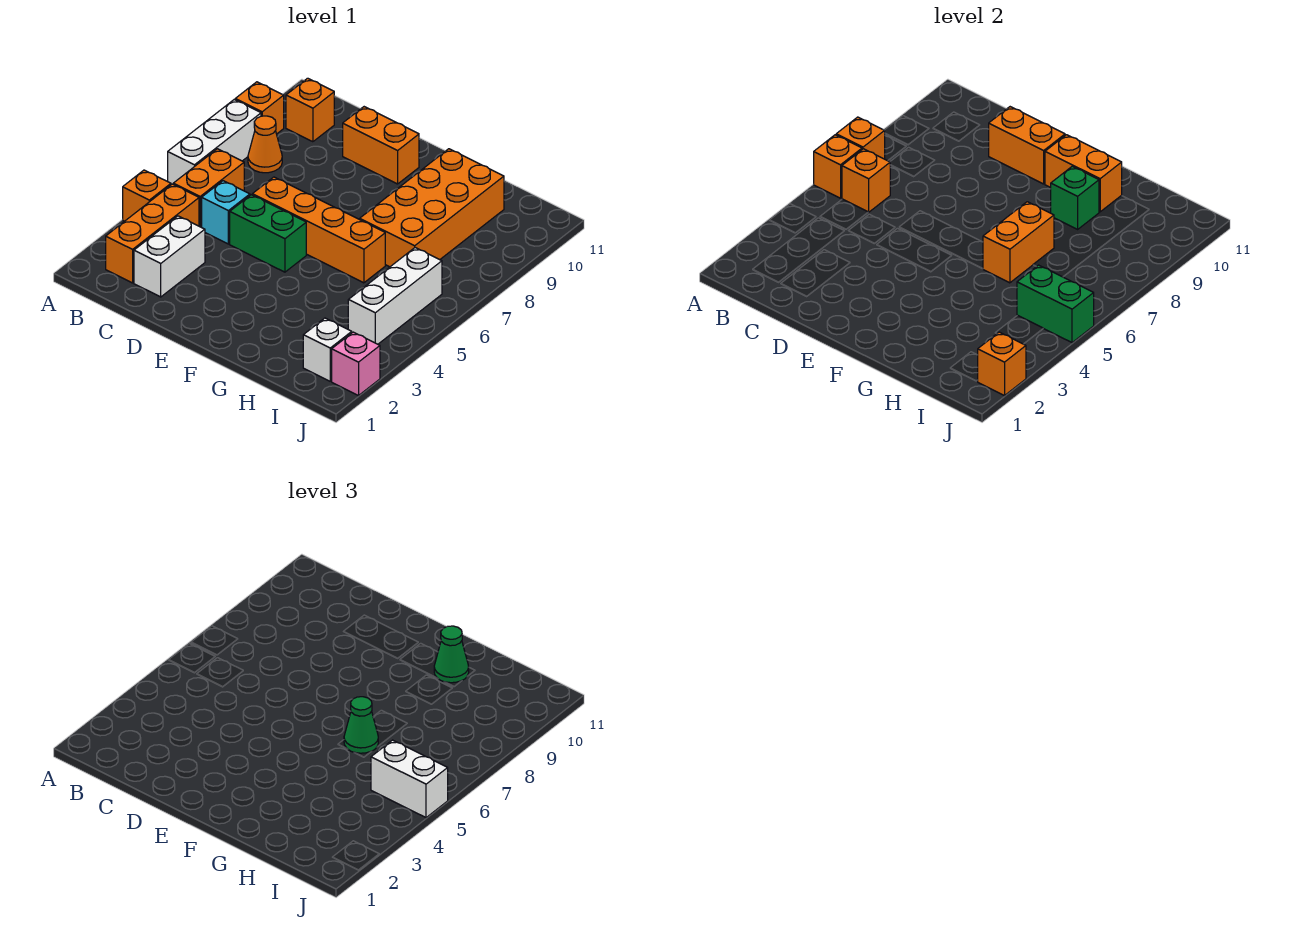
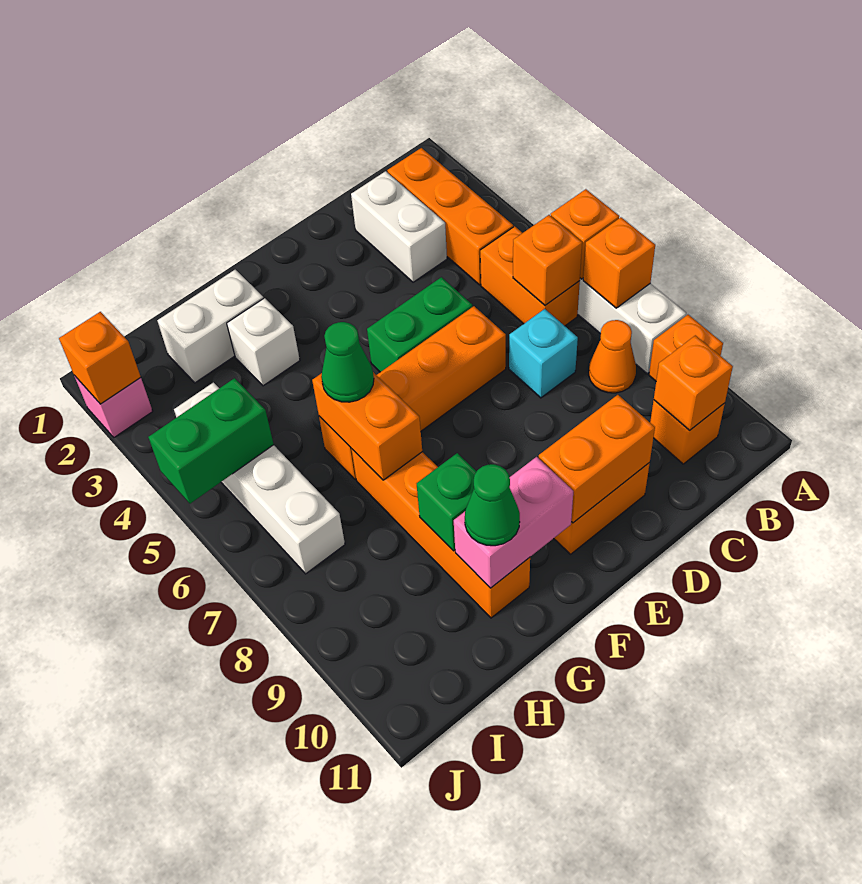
orange 1x1 brick [123,170,171,221] -> orange 1x1 brick moved to [654,335,733,431]
cyan 1x1 brick [202,181,250,244] -> cyan 1x1 brick moved to [509,309,578,398]
orange 1x2 brick [1045,135,1122,212] -> pink 1x2 brick [454,457,573,588]
orange 2x4 brick [360,149,504,267] -> orange 1x4 brick [352,449,530,618]
white 1x1 brick [303,318,352,381] -> white 1x1 brick moved to [227,298,300,386]
white 1x3 brick [348,248,442,344] -> white 1x4 brick [174,383,345,574]
white 1x2 brick [371,740,448,818] -> white 1x2 brick moved to [157,270,263,383]

